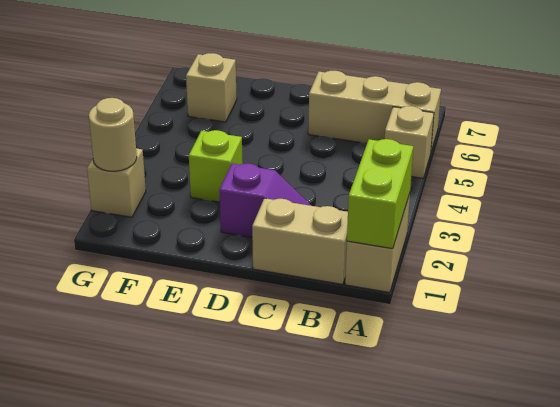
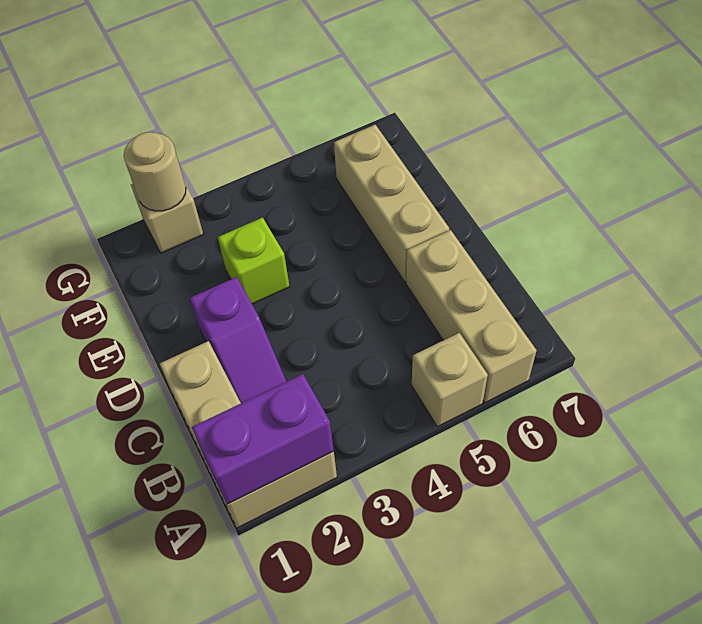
lime 1x2 brick [347,139,413,249] -> purple 1x2 brick [192,374,334,504]
tan 1x1 brick [186,53,237,122] -> tan 1x3 brick [334,125,449,282]

